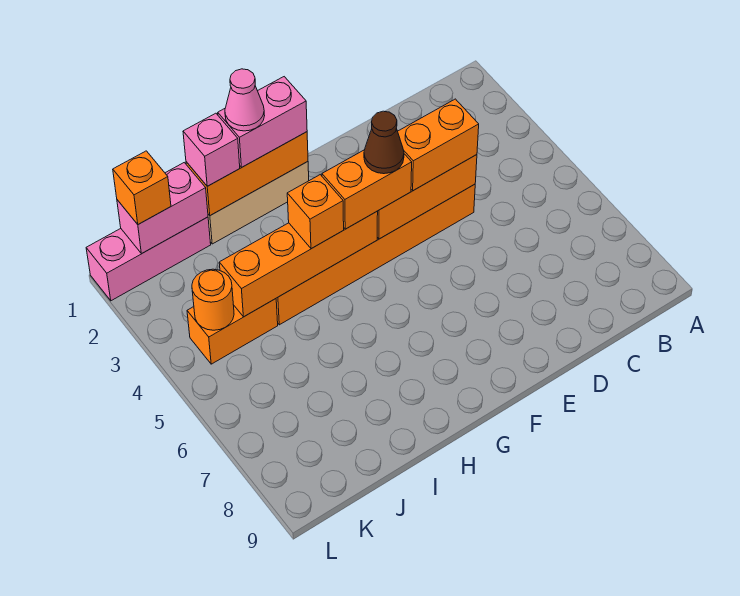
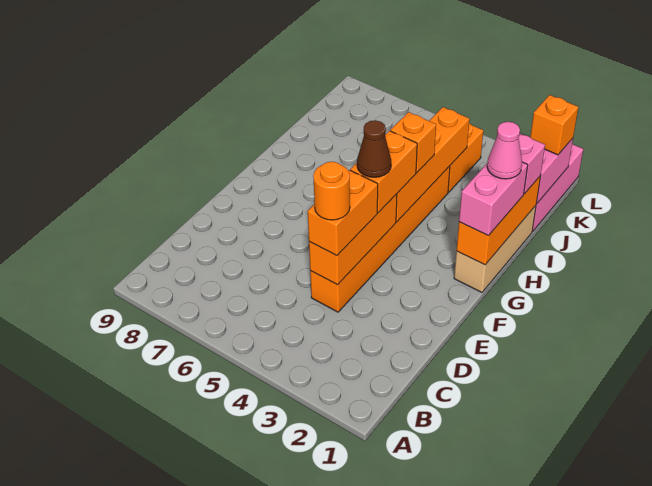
orange 1x1 round brick [192,269,234,330] -> orange 1x1 round brick moved to [313,162,350,220]

